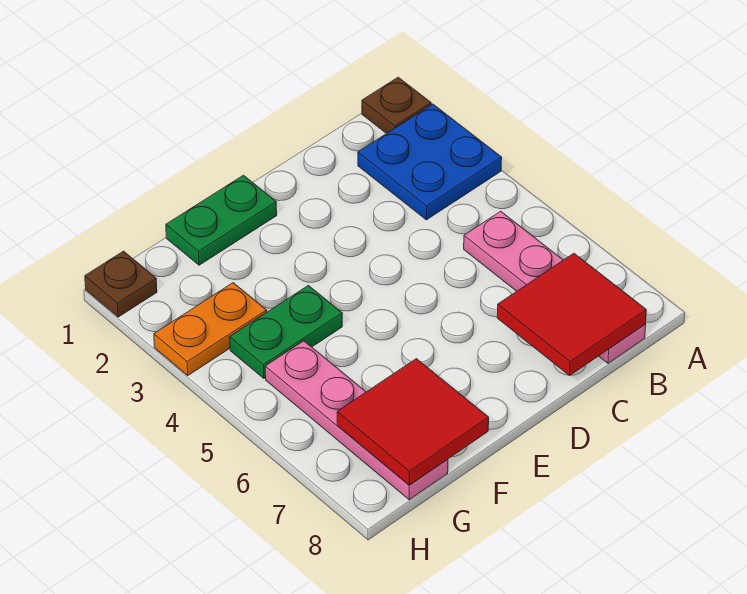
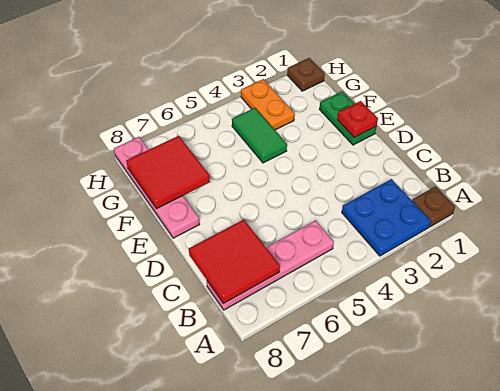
none -> red 1x1 plate [337,101,378,137]
green 1x2 plate [230,285,342,378] -> green 1x2 tile [232,108,287,163]
pink 1x4 plate [265,341,448,500] -> pink 1x4 plate turned to [114,137,200,238]

